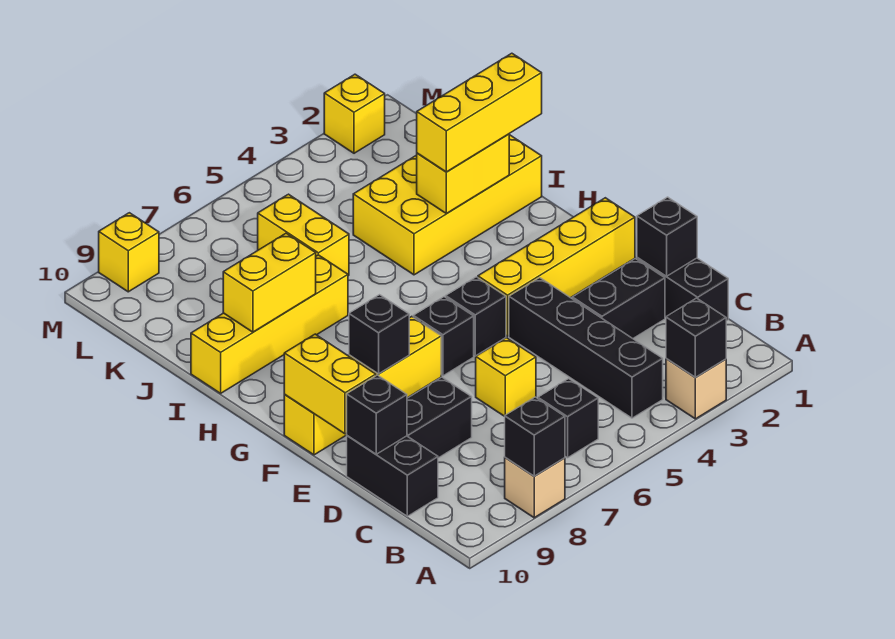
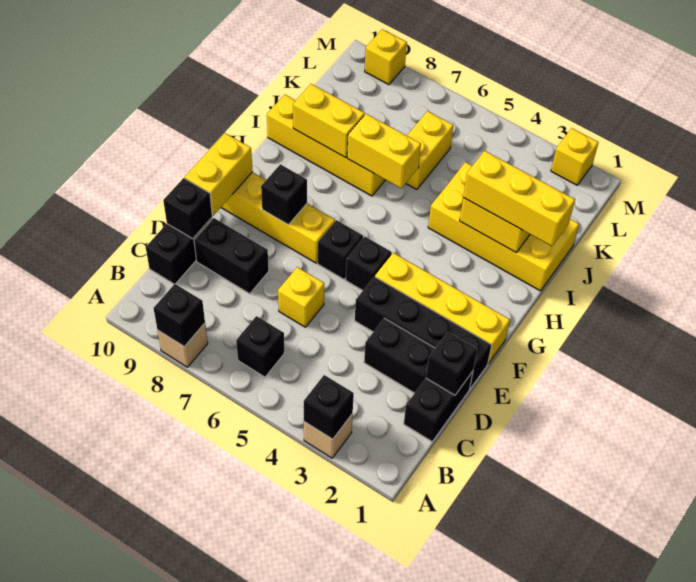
black 1x4 brick [509,278,663,418] -> black 1x4 brick turned to [355,277,492,389]
none -> yellow 1x2 brick [347,114,421,188]

